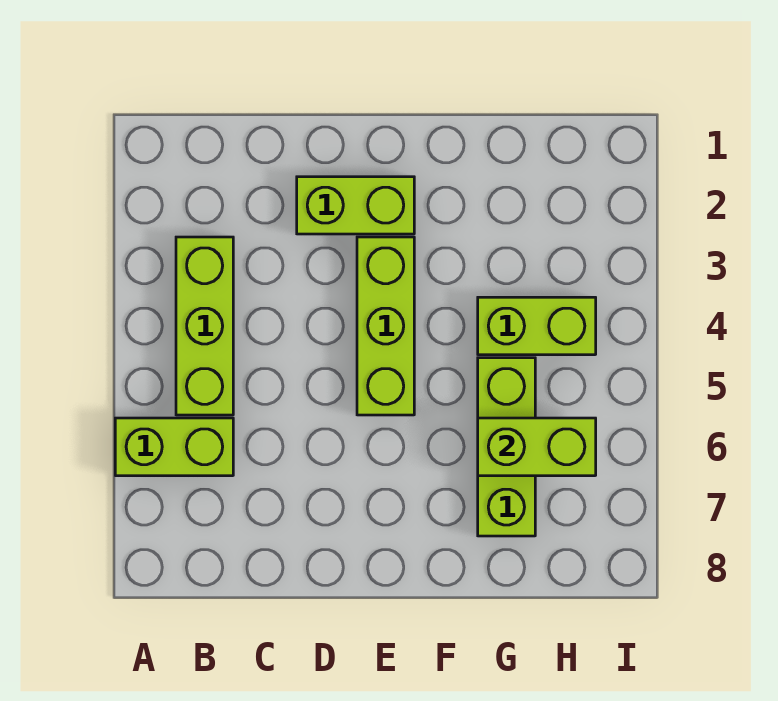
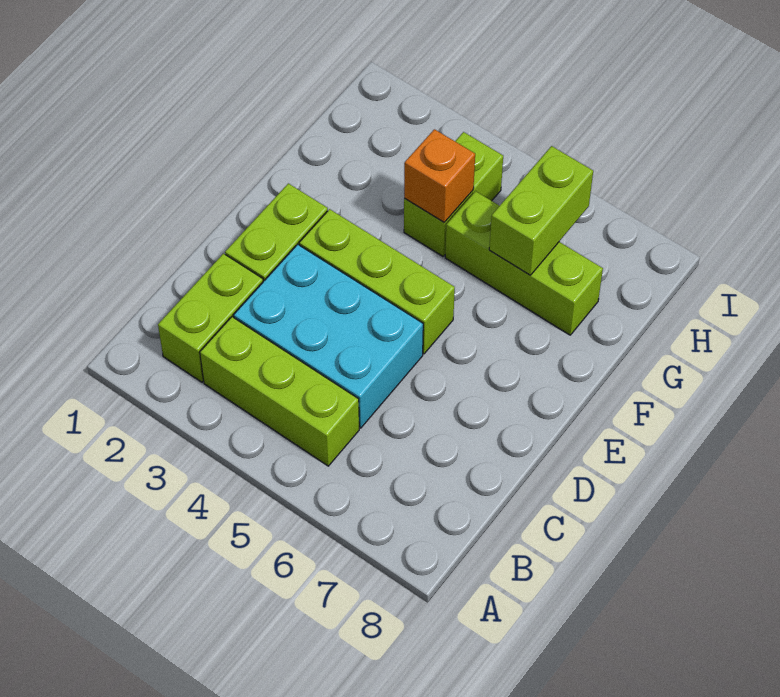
lime 1x2 brick [115,418,233,476] -> lime 1x2 brick moved to [158,254,263,382]
none -> cyan 2x3 brick [234,244,423,428]
none -> orange 1x1 brick [404,129,475,222]

